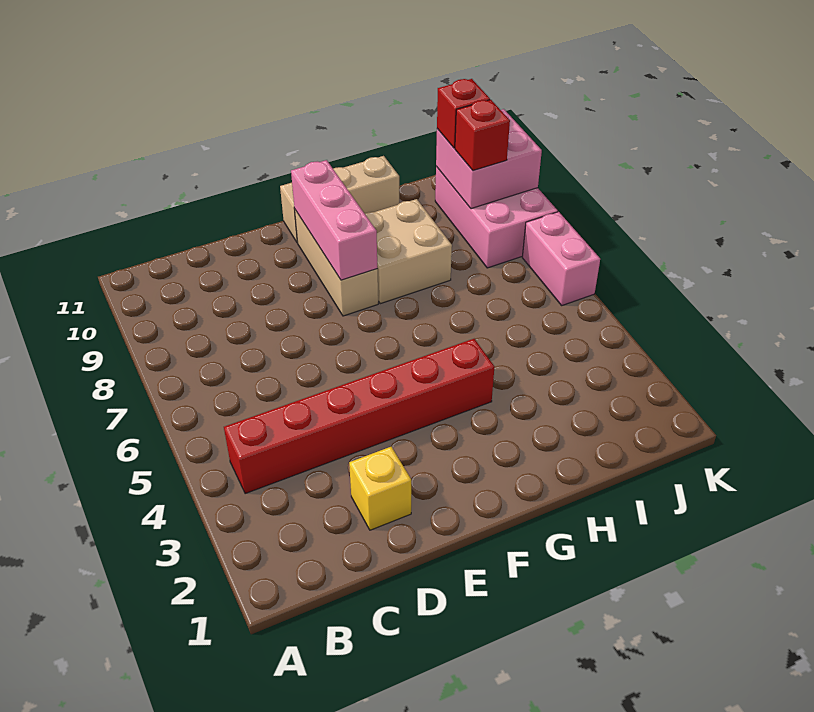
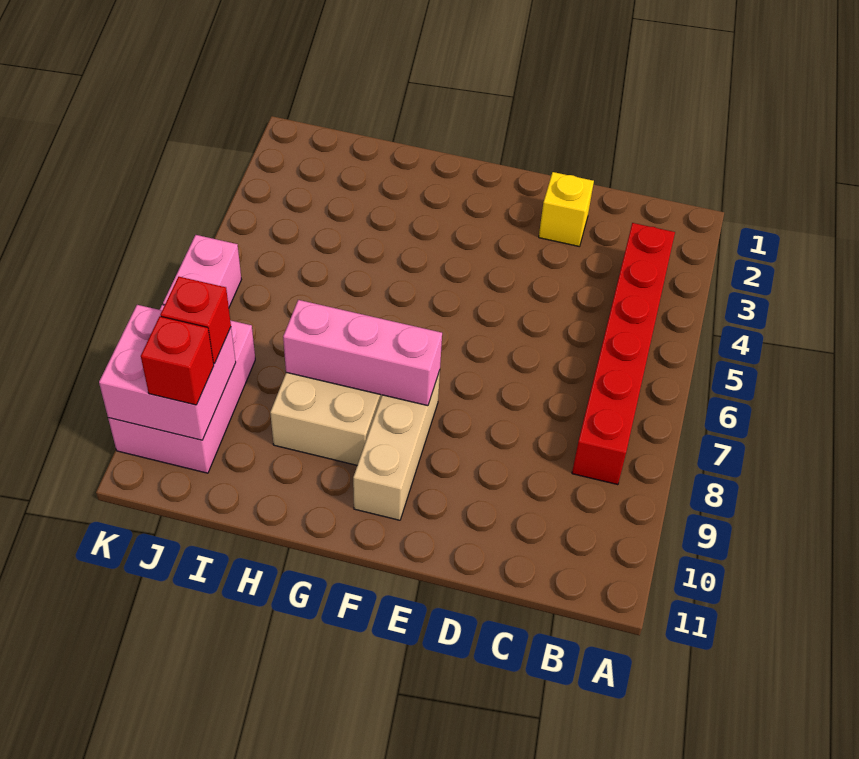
red 1x6 brick [224,339,495,494] -> red 1x6 brick turned to [572,223,675,485]
pink 1x3 brick [291,160,377,280] -> pink 1x3 brick turned to [283,300,442,406]
tan 1x3 brick [280,156,399,243] -> none

